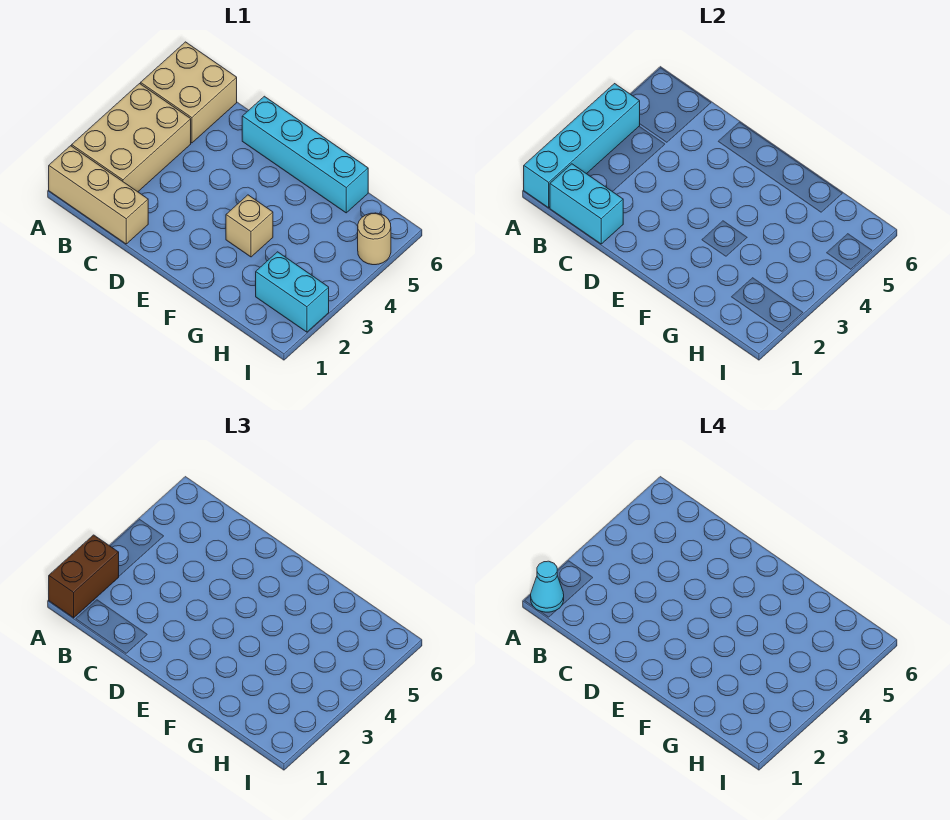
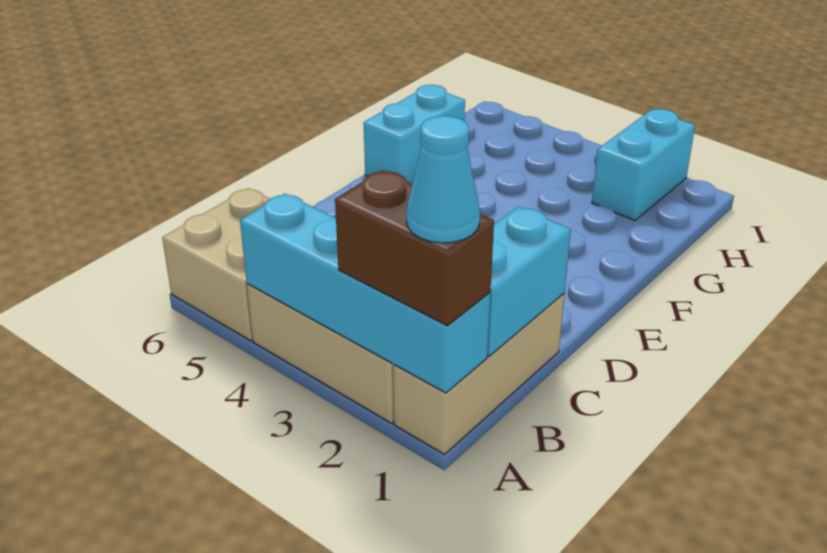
cyan 1x4 brick [242,96,368,213] -> cyan 1x2 brick [364,85,465,184]
tan 1x1 brick [226,195,273,257] -> none
tan 1x1 round brick [358,213,391,265] -> none

